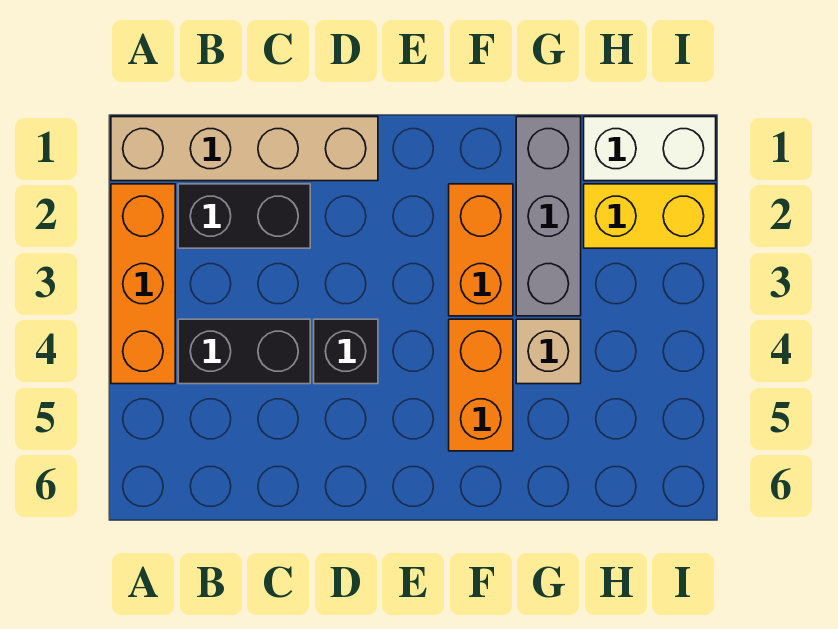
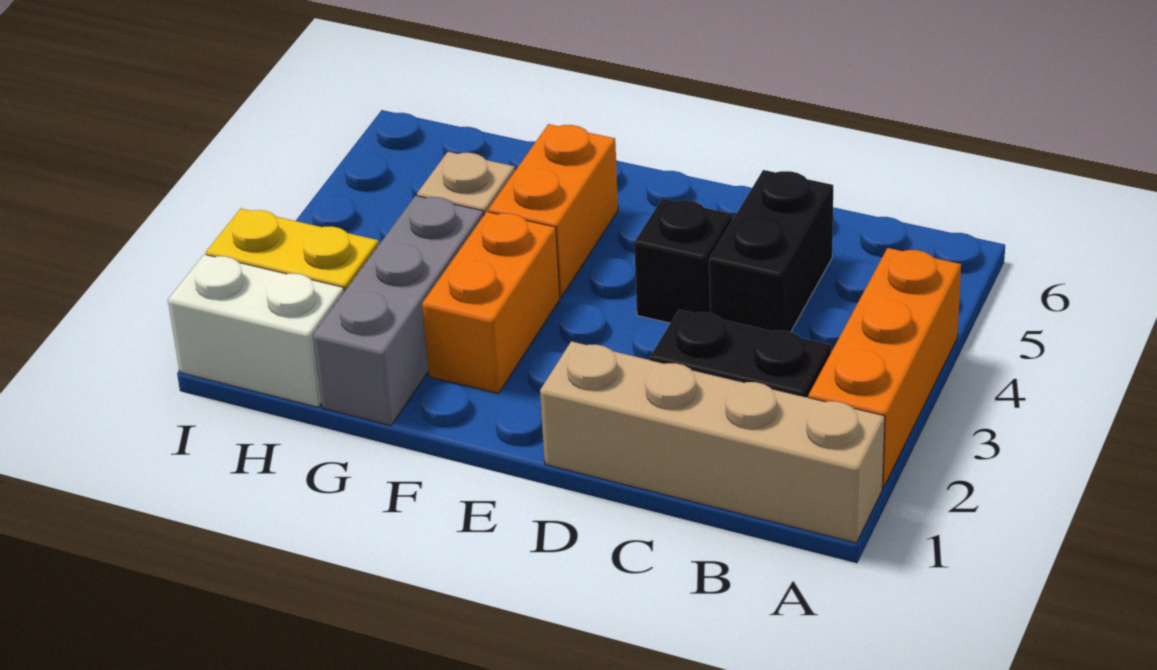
black 1x2 brick [178,319,310,384] -> black 1x2 brick turned to [709,170,833,332]

